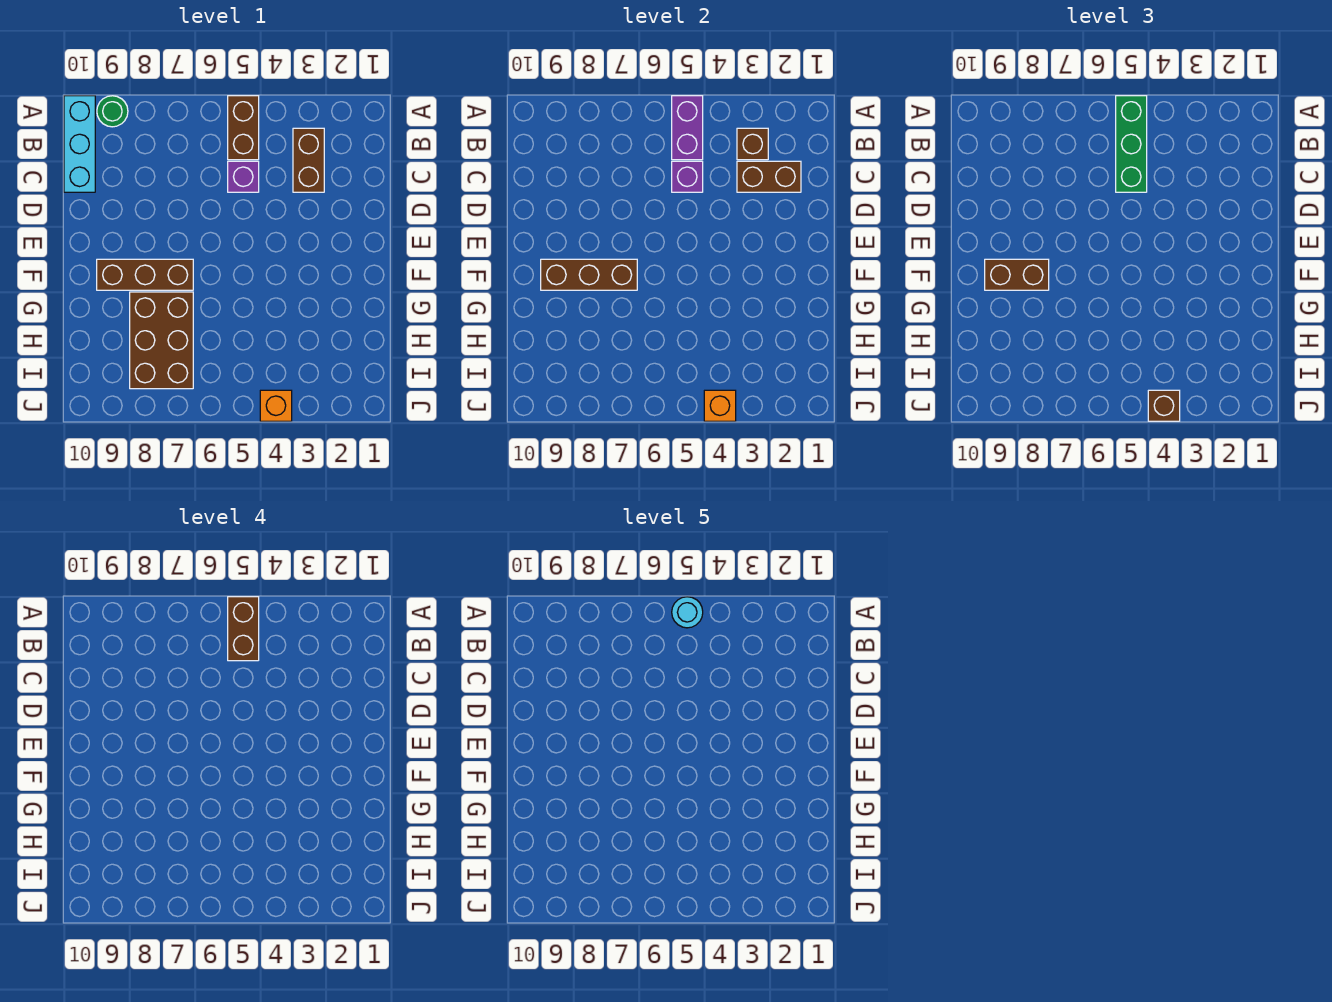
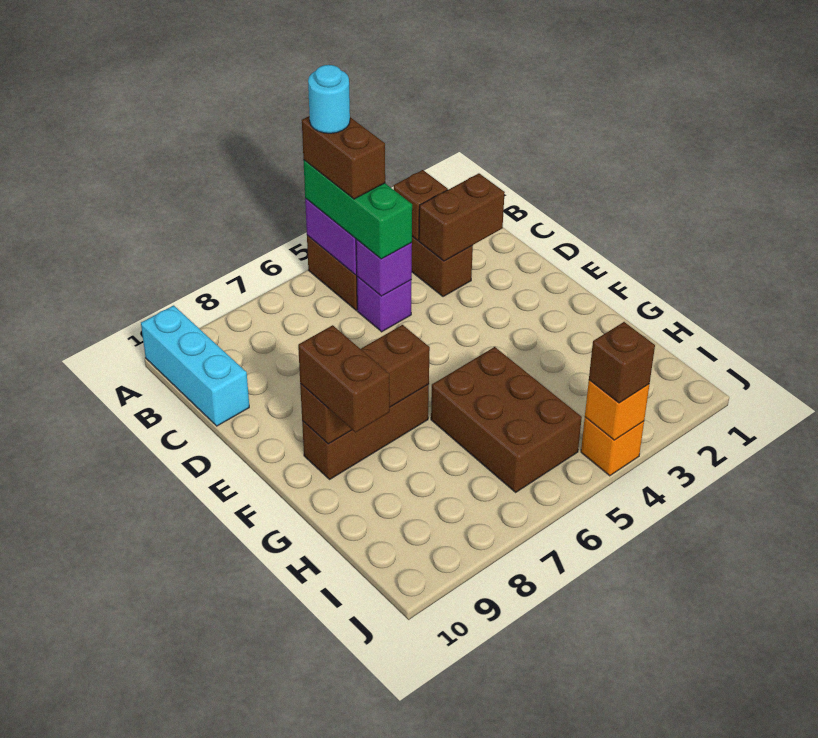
green 1x1 round brick [97,96,128,127] -> none
brown 1x2 brick [985,259,1049,290] -> brown 1x2 brick turned to [298,325,390,432]
brown 2x3 brick [130,292,193,389] -> brown 2x3 brick moved to [431,347,582,492]

